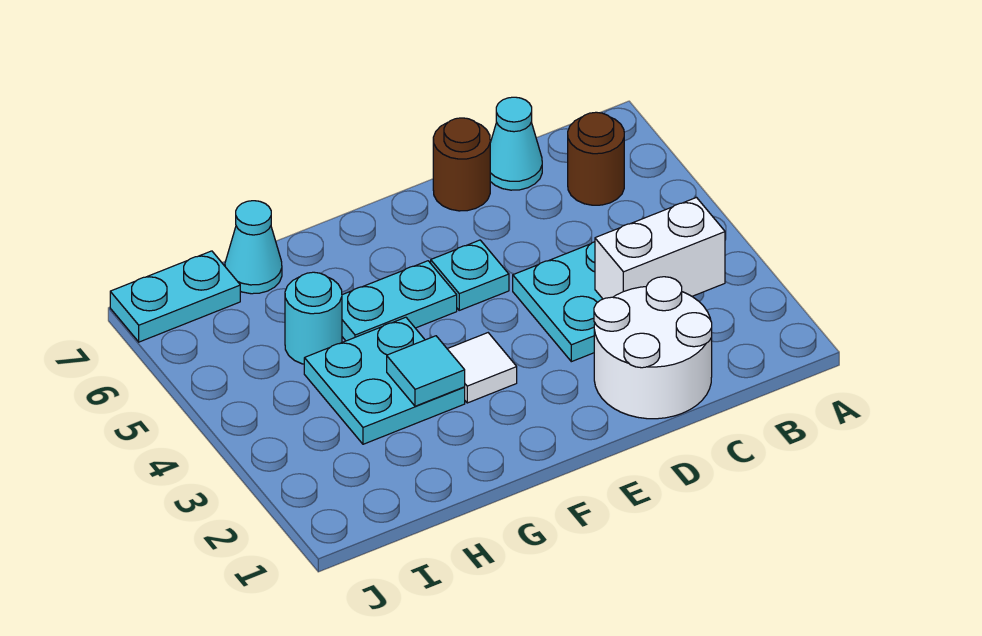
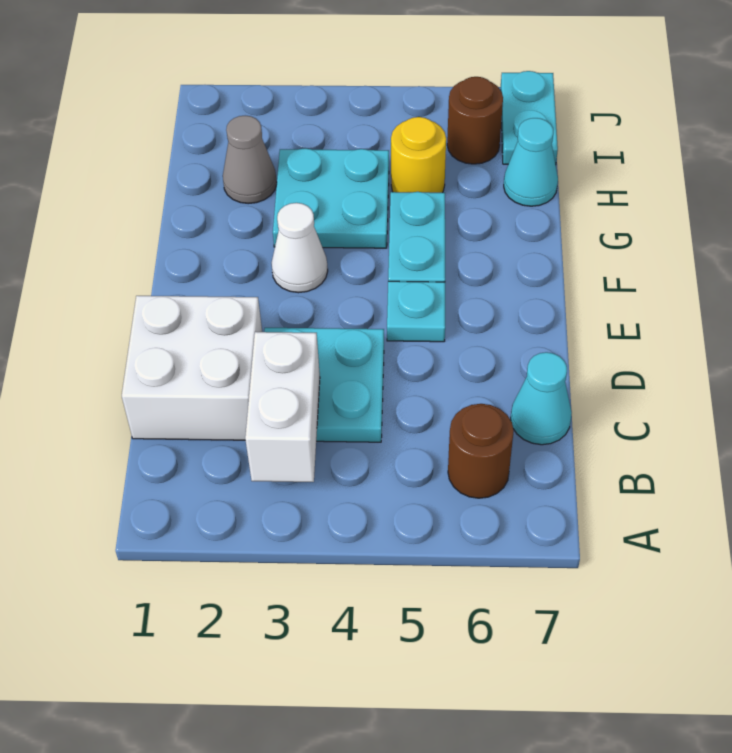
white 2x2 round brick [594,277,712,419] -> white 2x2 brick [122,296,262,440]
brown 1x1 round brick [433,118,490,211] -> brown 1x1 round brick moved to [447,77,503,164]
white 1x1 tile [448,333,517,403] -> white 1x1 cone [272,203,328,293]
cyan 1x1 tile [387,336,465,406] -> none
none -> grey 1x1 cone [223,116,277,204]
cyan 1x1 round brick [285,272,342,364] -> yellow 1x1 round brick [391,117,446,193]

